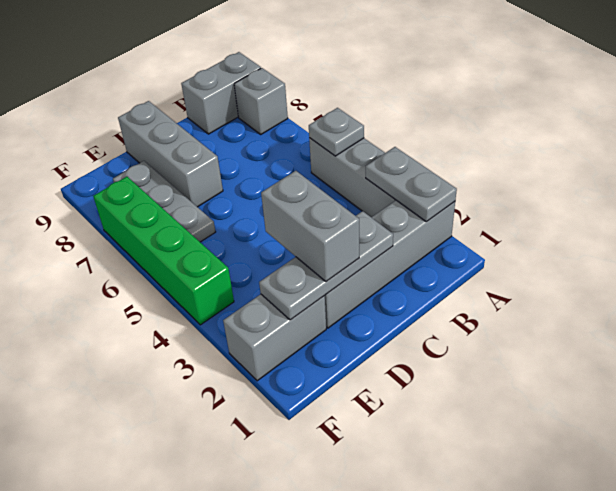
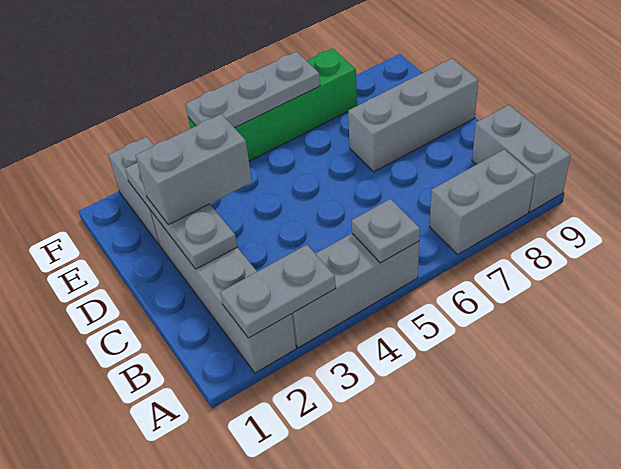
grey 1x1 brick [234,68,288,134] -> grey 1x2 brick [430,150,535,254]
grey 1x3 plate [113,161,216,242] -> grey 1x3 plate moved to [185,52,320,128]

